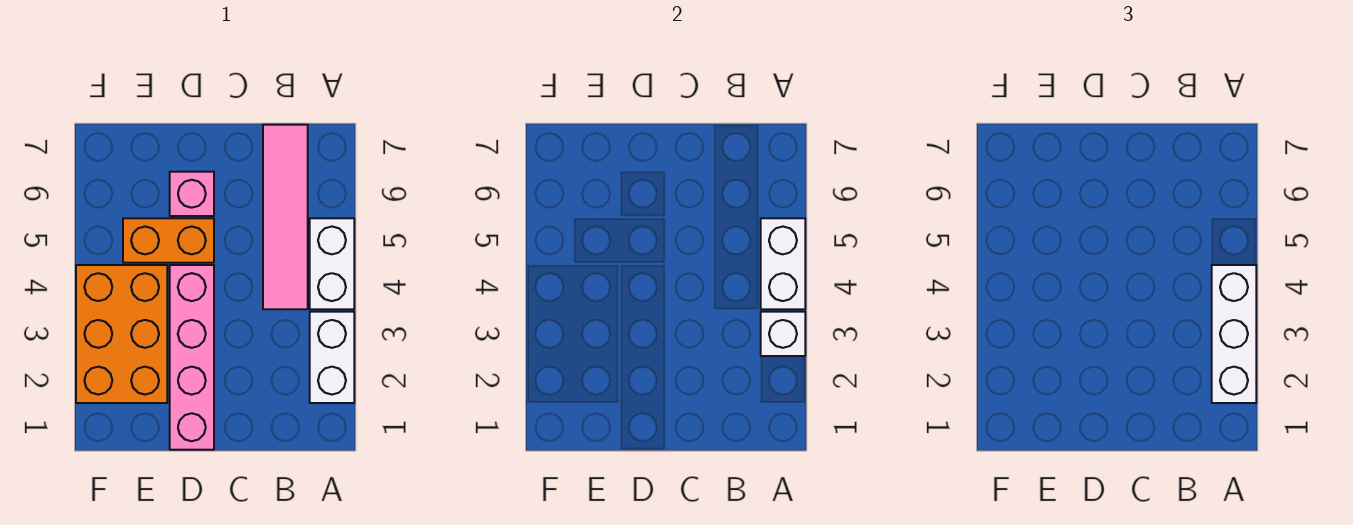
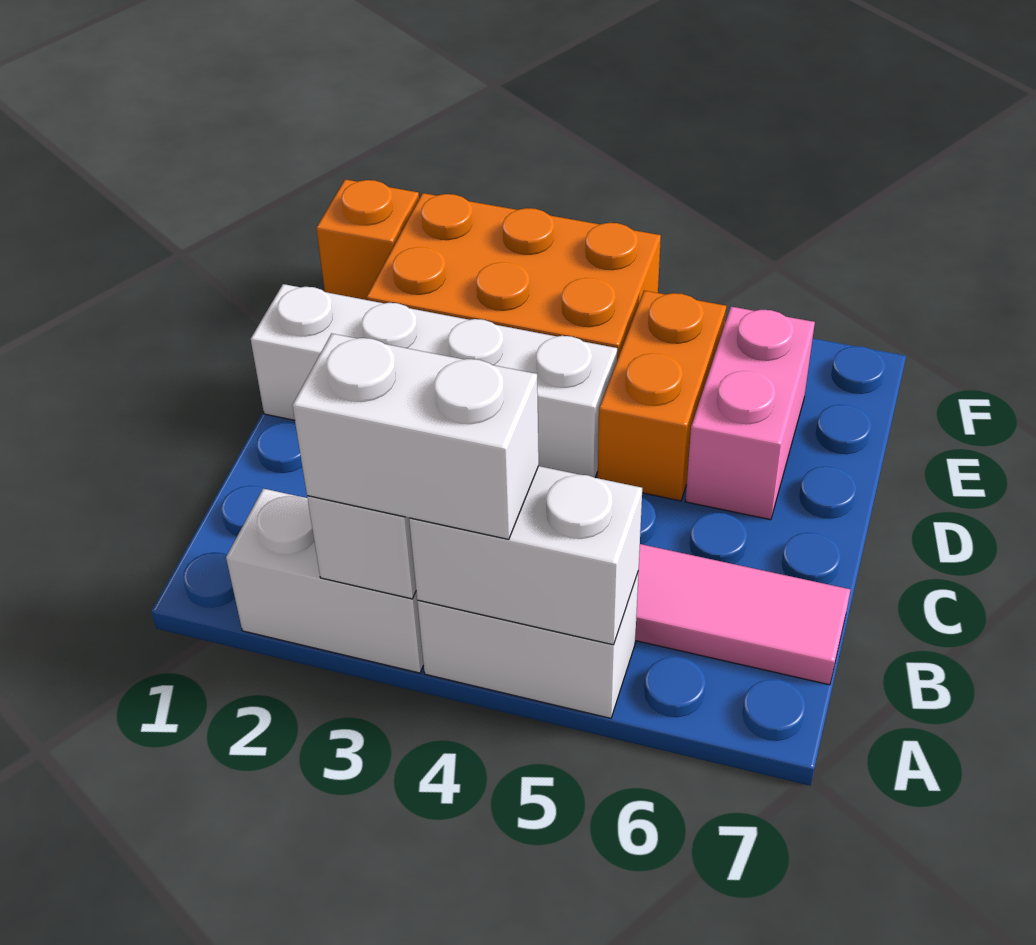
white 1x3 brick [1212,265,1256,403] -> white 1x2 brick [292,334,539,539]
pink 1x4 brick [170,265,214,450] -> white 1x4 brick [251,284,617,478]
pink 1x1 brick [170,172,214,216] -> pink 1x2 brick [686,307,815,520]
none -> orange 1x1 brick [316,179,419,300]

